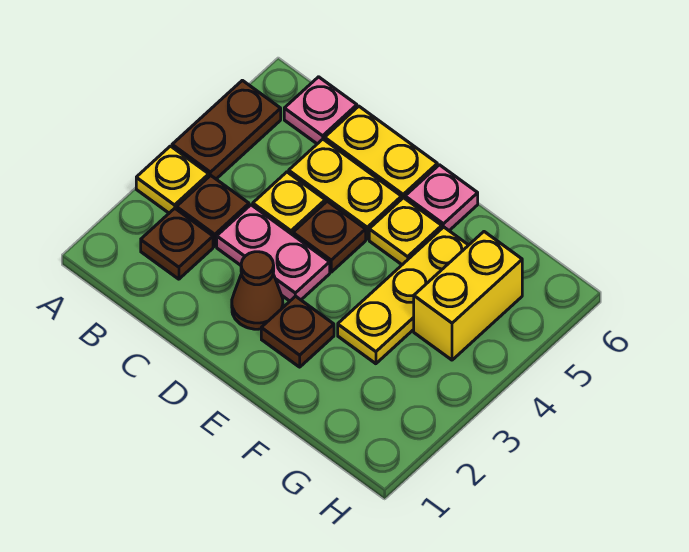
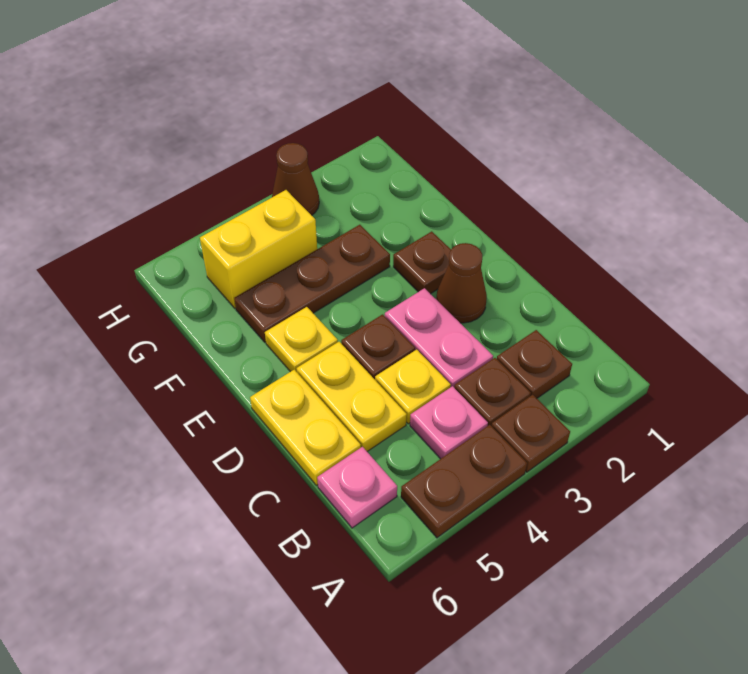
yellow 1x1 plate [136,146,209,213] -> brown 1x1 plate [492,395,570,472]
pink 1x1 plate [405,165,478,231] -> pink 1x1 plate moved to [410,386,488,459]
yellow 1x3 plate [338,227,468,364] -> brown 1x3 plate [234,225,390,342]
none -> brown 1x1 cone [272,143,319,215]

